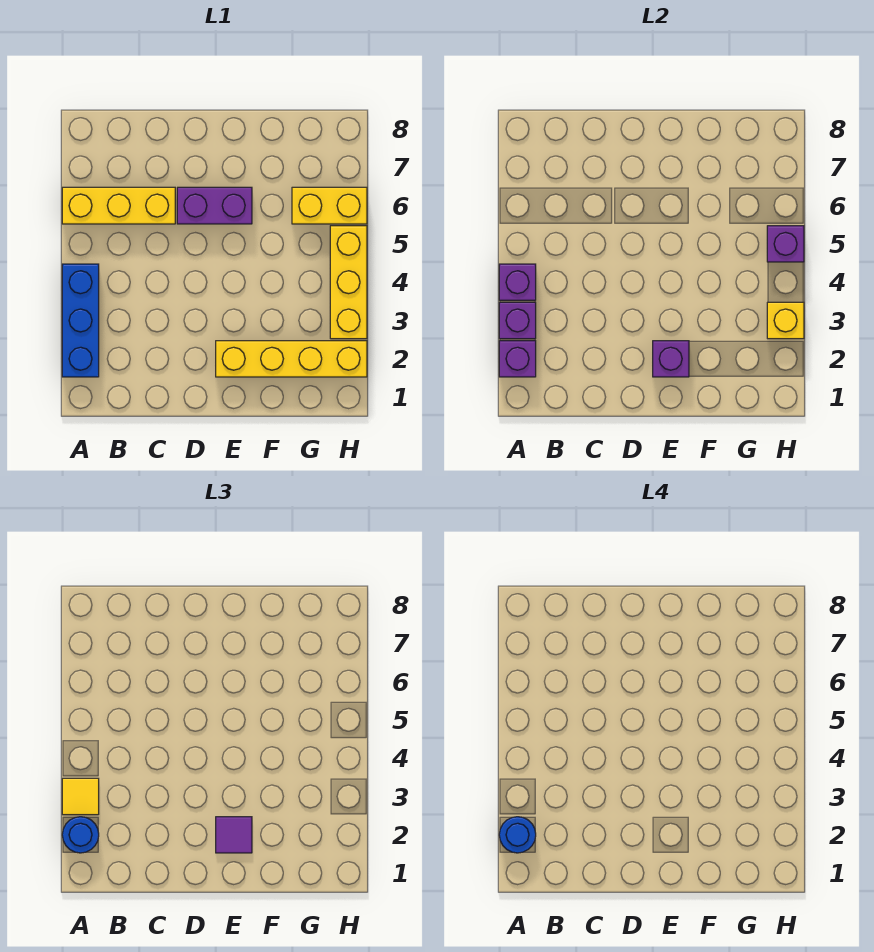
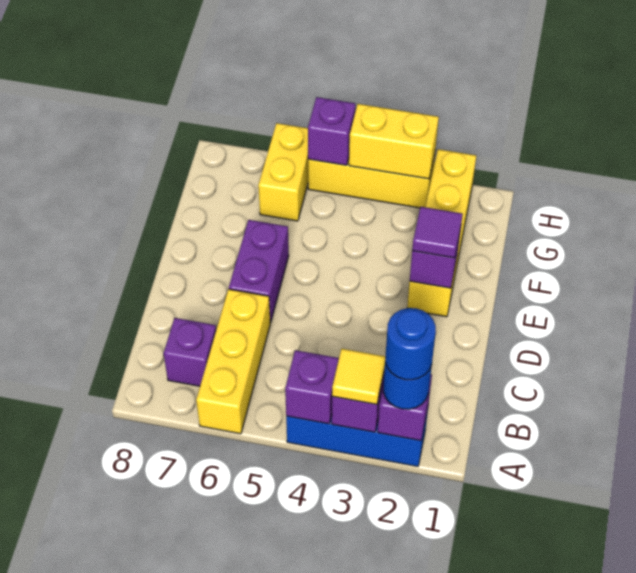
none -> purple 1x1 brick [164,318,216,386]
yellow 1x1 brick [767,302,804,339] -> yellow 1x2 brick [349,104,439,179]

